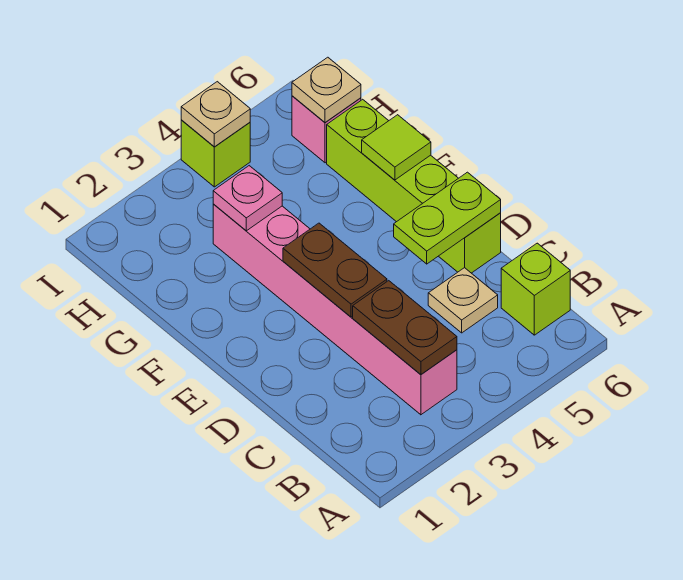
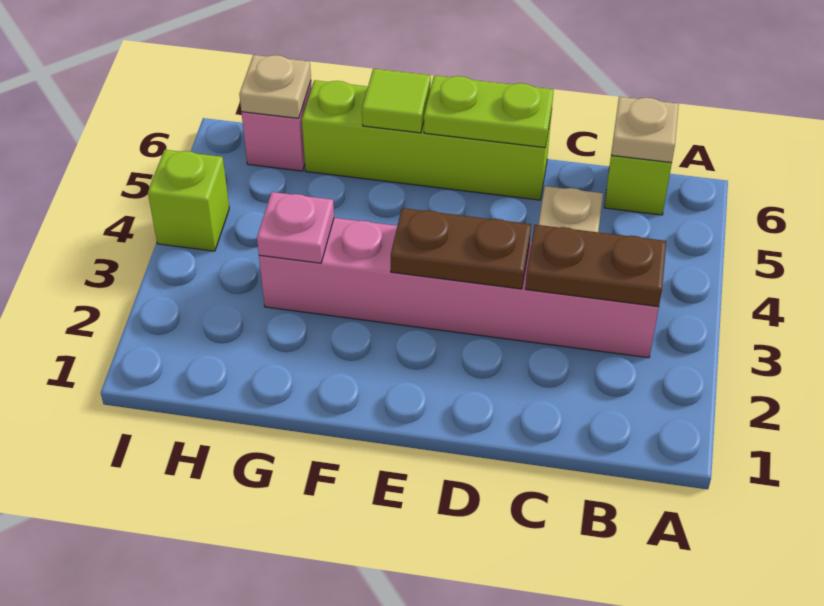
lime 1x2 plate [394,172,501,264] -> lime 1x2 plate turned to [424,76,554,148]
tan 1x1 plate [181,82,250,147] -> tan 1x1 plate moved to [612,97,679,163]

